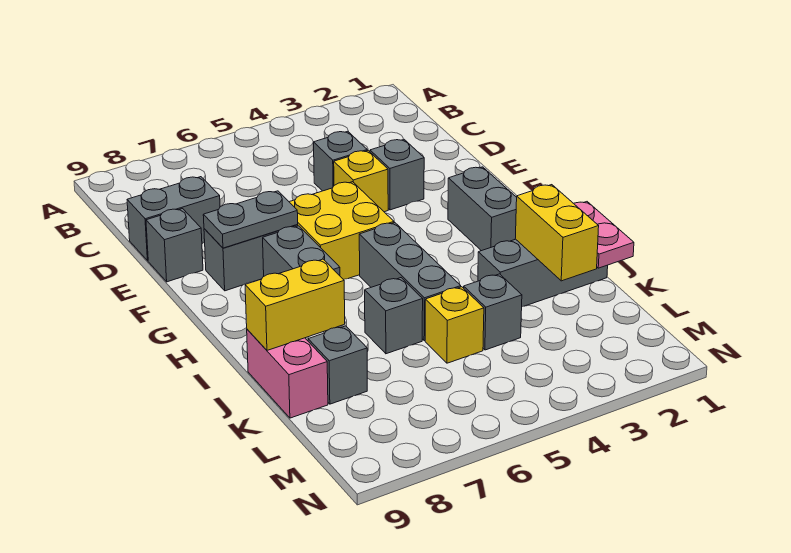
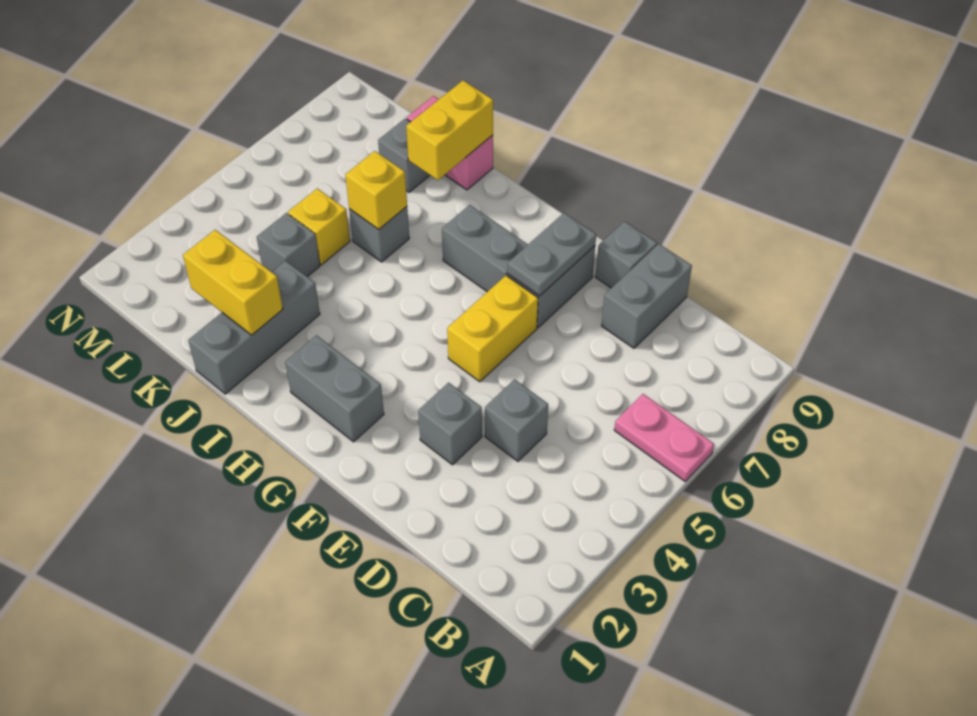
yellow 1x1 brick [334,151,388,212] -> yellow 1x1 brick moved to [345,151,407,229]
yellow 2x2 brick [290,182,394,279] -> yellow 1x2 brick [447,276,538,382]
grey 1x3 brick [359,222,461,341] -> none
pink 1x2 plate [574,202,634,268] -> pink 1x2 plate moved to [614,394,714,481]

